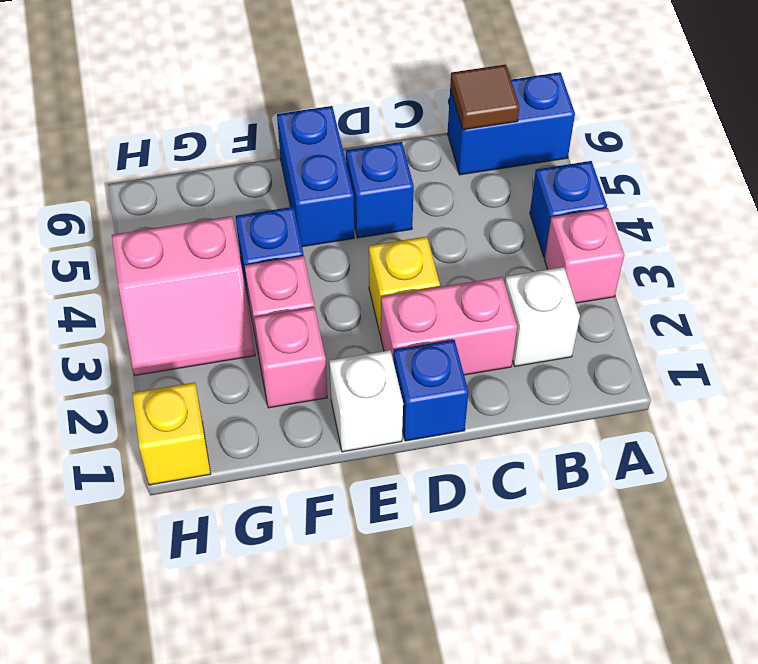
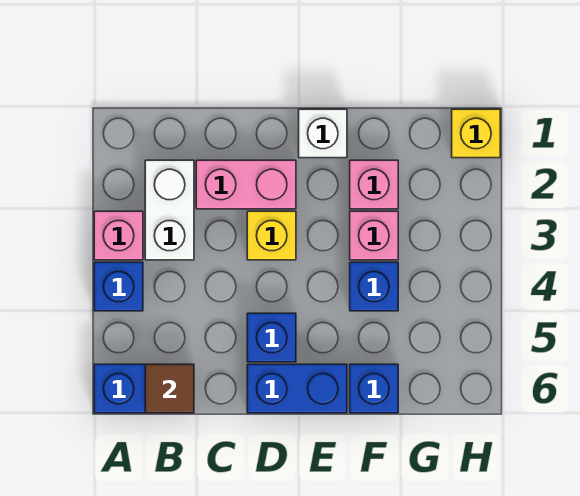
white 1x1 brick [505,267,580,366] -> white 1x2 brick [145,160,194,260]
blue 1x1 brick [393,340,468,441] -> blue 1x1 brick moved to [350,364,398,413]
blue 1x2 brick [277,106,354,247] -> blue 1x2 brick turned to [247,364,347,413]
pink 2x2 slope [112,216,255,375] -> none

